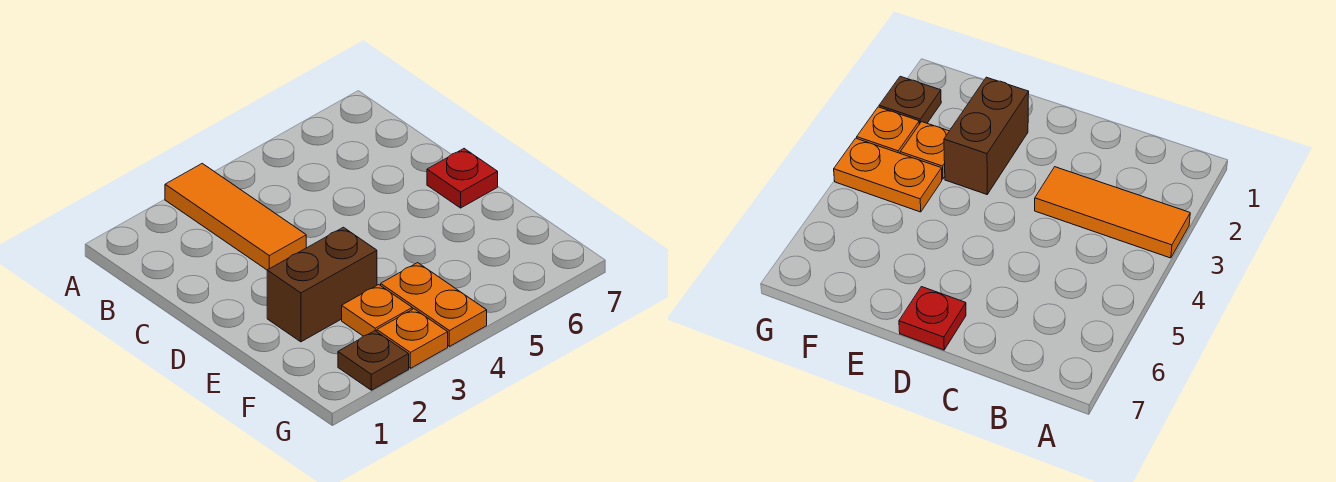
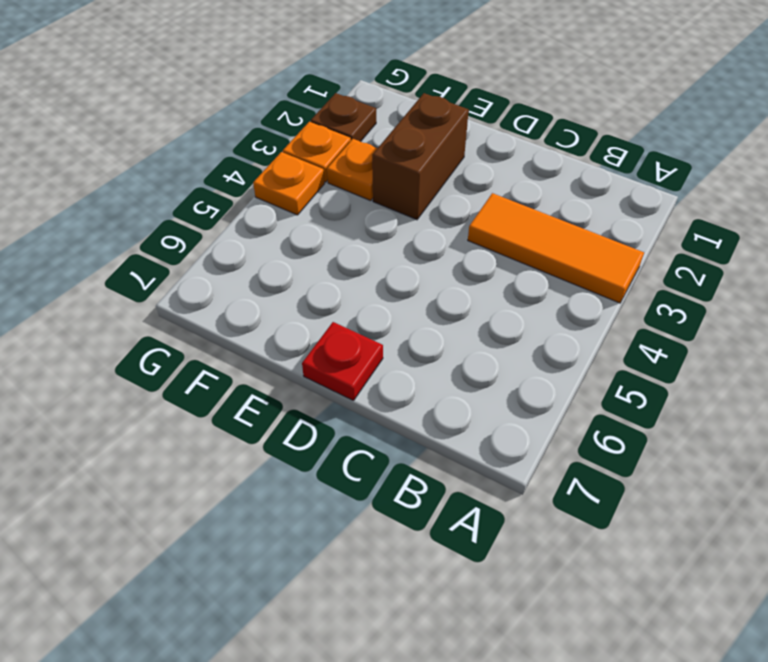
orange 1x2 plate [381,263,487,346] -> orange 1x1 plate [253,152,324,215]

